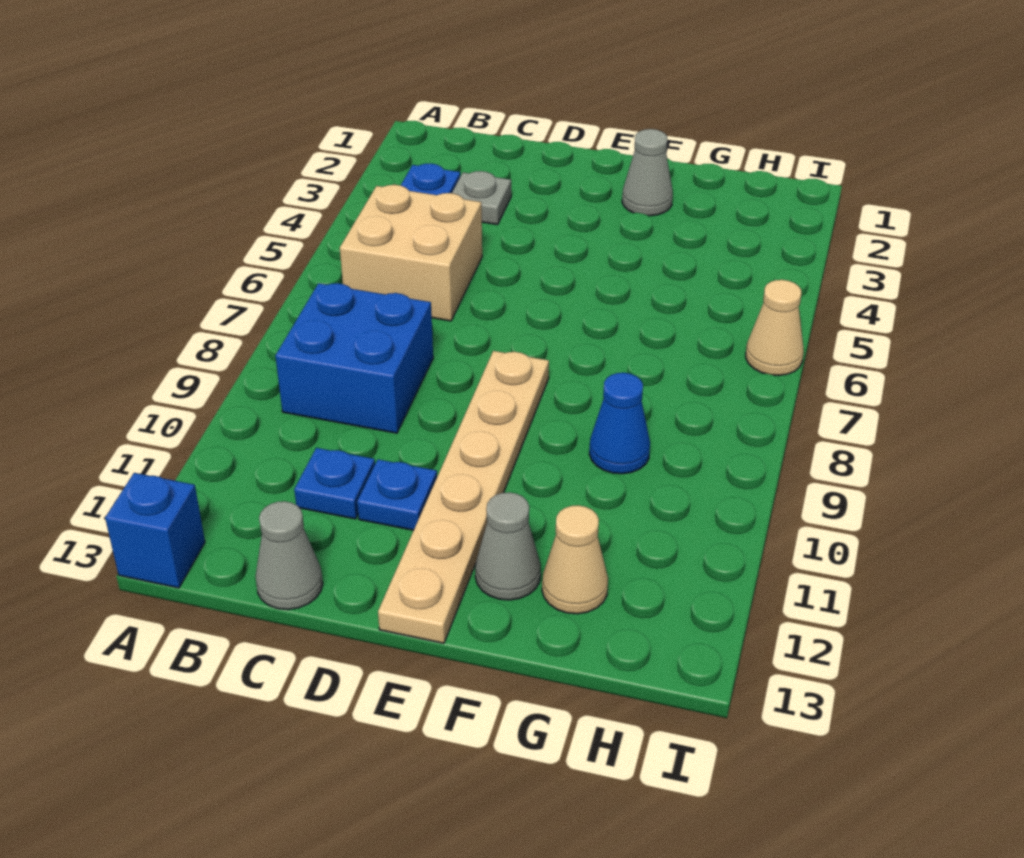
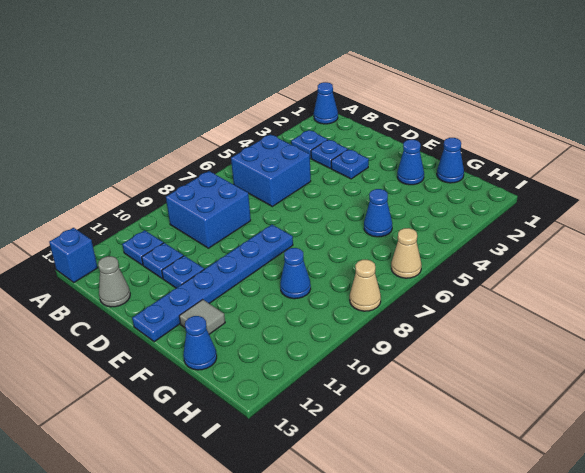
none -> blue 1x1 cone [314,82,338,124]
tan 2x2 brick [340,185,482,321] -> blue 2x2 brick [231,134,311,206]
none -> blue 1x1 plate [122,230,163,265]
grey 1x1 plate [452,171,511,225] -> blue 1x1 plate [311,140,348,169]
none -> blue 1x1 plate [331,149,369,179]
tan 1x6 plate [378,351,549,643] -> blue 1x6 plate [132,225,293,342]
grey 1x1 cone [622,129,673,216] -> blue 1x1 cone [397,140,424,185]
grey 1x1 cone [475,492,541,600] -> grey 1x1 tile [179,300,225,334]
none -> blue 1x1 cone [437,138,464,183]
none -> blue 1x1 cone [364,189,392,237]
tan 1x1 cone [542,505,608,614] -> tan 1x1 cone moved to [350,260,381,311]
none -> blue 1x1 cone [183,316,217,370]

